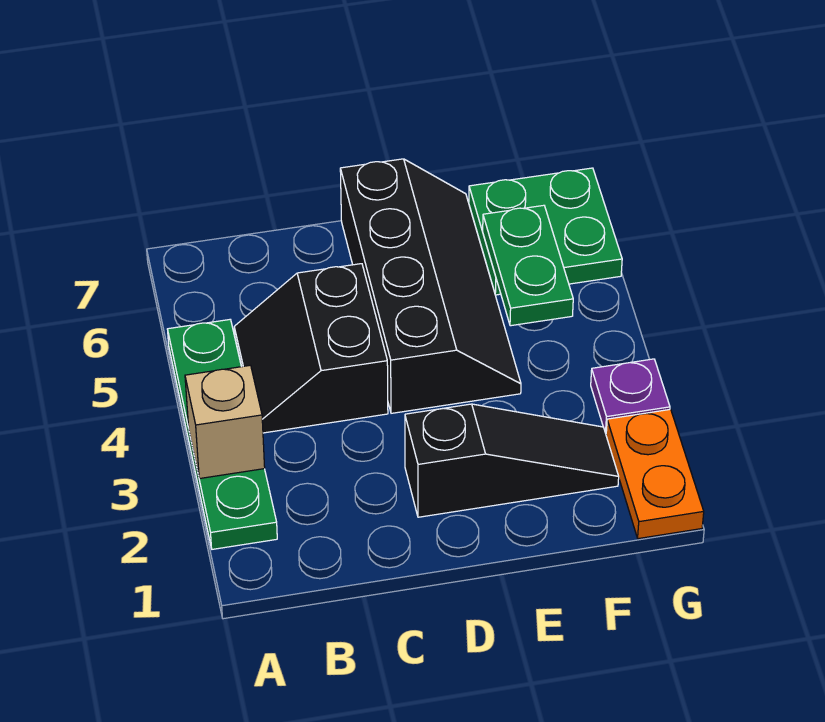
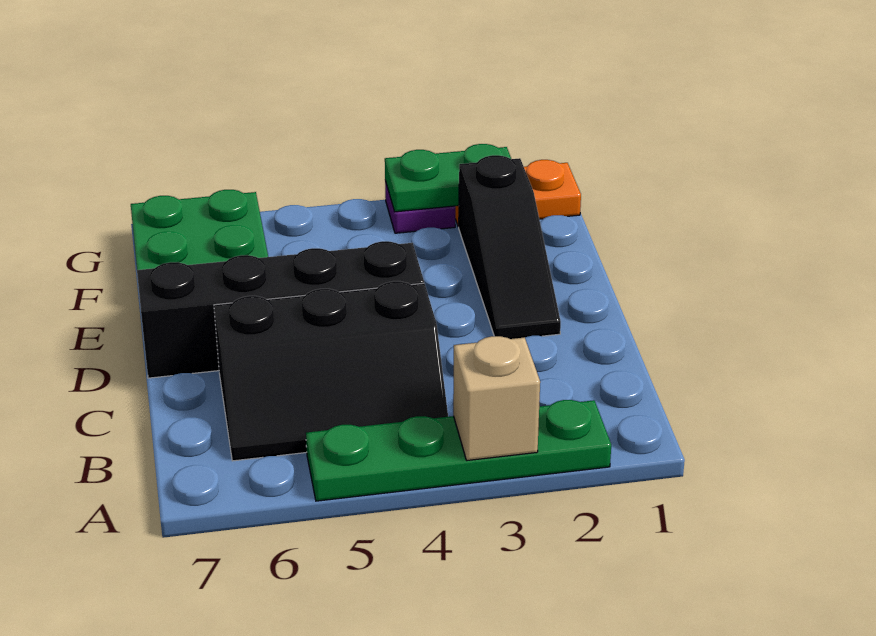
black 2x2 slope [234,264,388,433] -> black 2x3 slope [214,281,448,461]
black 1x3 slope [405,404,619,517] -> black 1x3 slope turned to [459,155,561,339]
green 1x2 plate [483,205,573,326] -> green 1x2 plate moved to [385,144,511,212]

